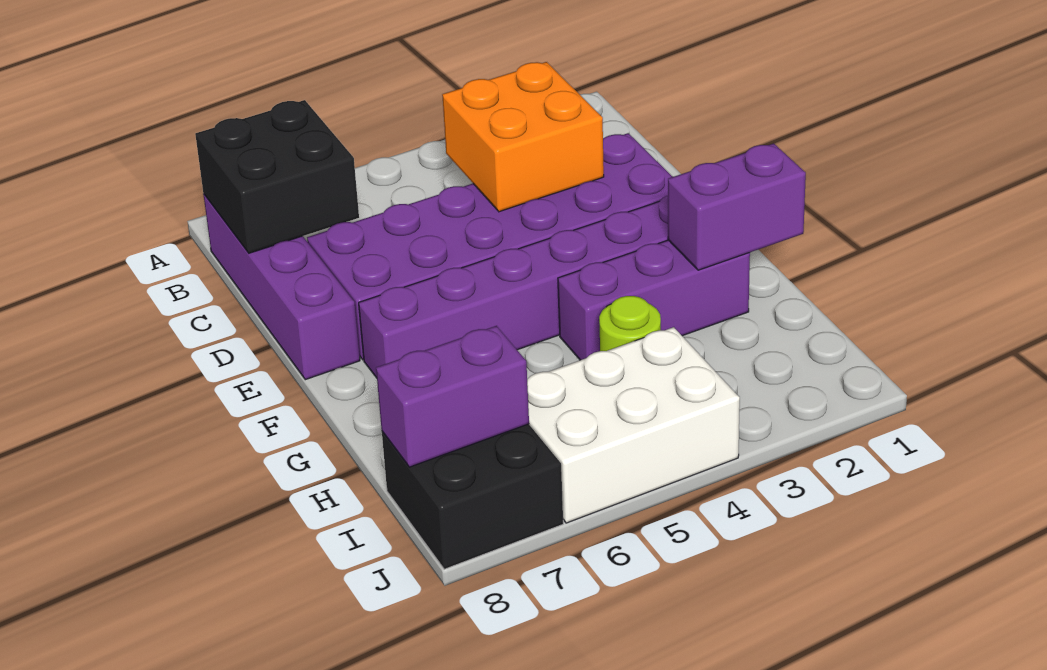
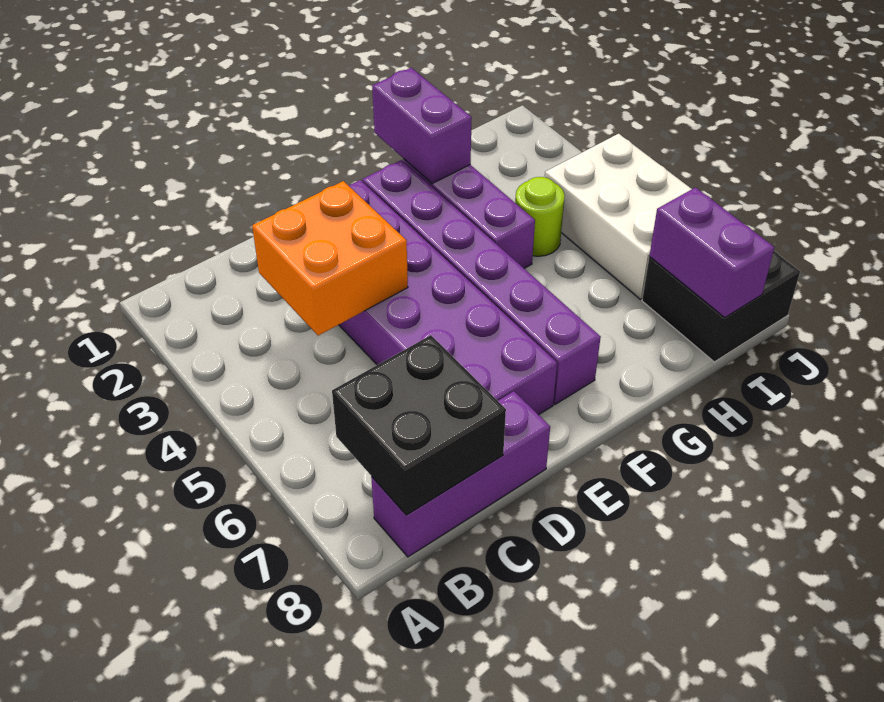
purple 1x4 brick [203,194,360,380] -> purple 1x3 brick [371,391,550,557]

